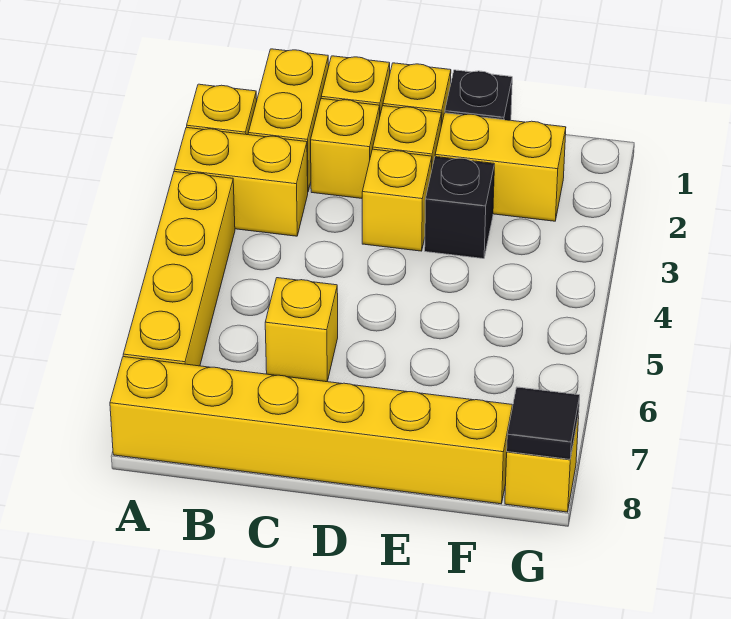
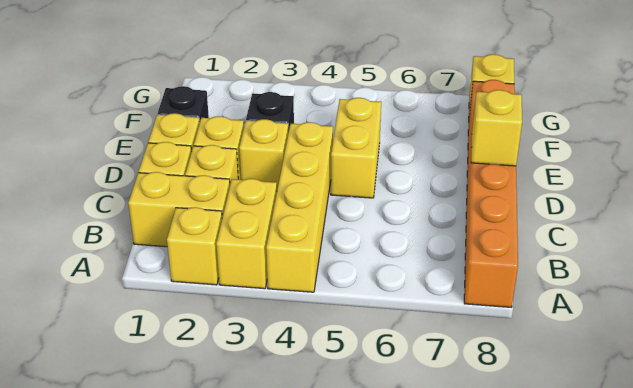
yellow 1x4 brick [123,172,235,366] -> yellow 1x4 brick turned to [266,122,333,292]
yellow 1x6 brick [110,357,513,504] -> orange 1x6 brick [464,80,518,307]
yellow 1x1 brick [265,278,338,382] -> yellow 1x1 brick moved to [471,90,522,166]
yellow 1x2 brick [435,113,566,221] -> yellow 1x2 brick moved to [331,98,381,198]
black 1x1 tile [507,387,580,459] -> none

